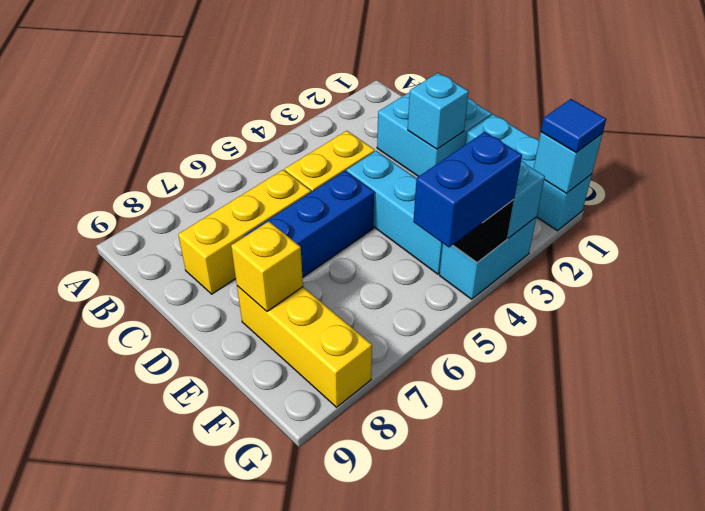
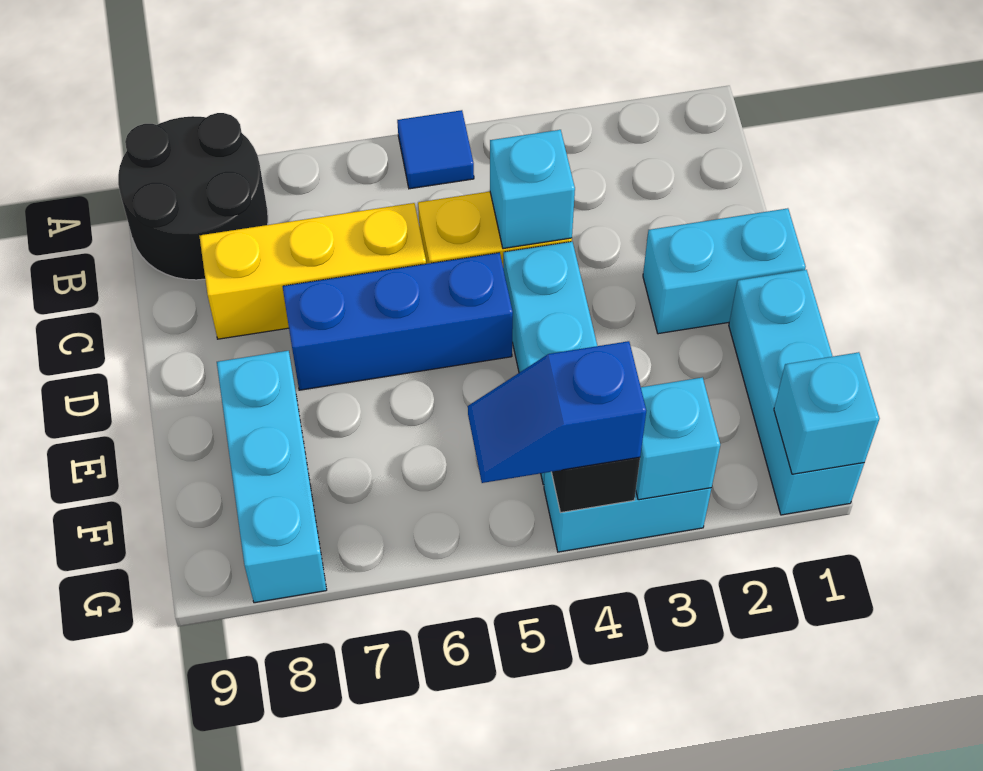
none -> black 2x2 round brick [118,113,268,280]
cyan 2x2 brick [377,92,491,177] -> cyan 1x2 brick [643,208,806,334]
cyan 1x1 brick [408,73,469,149] -> cyan 1x1 brick moved to [490,130,575,249]
yellow 1x3 brick [237,286,372,407] -> cyan 1x3 brick [217,351,327,603]
yellow 1x1 brick [231,221,303,311] -> none
blue 1x1 tile [541,99,606,152] -> blue 1x1 tile moved to [397,110,474,189]
blue 1x2 brick [413,132,522,247] -> blue 1x2 slope [468,341,646,483]

